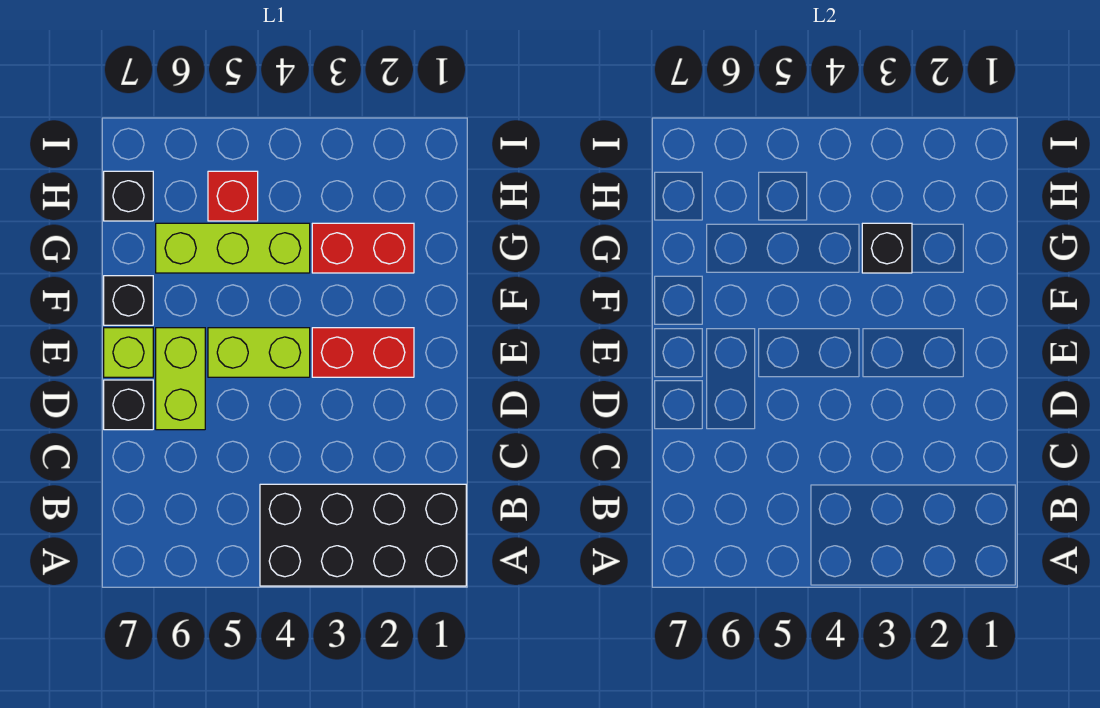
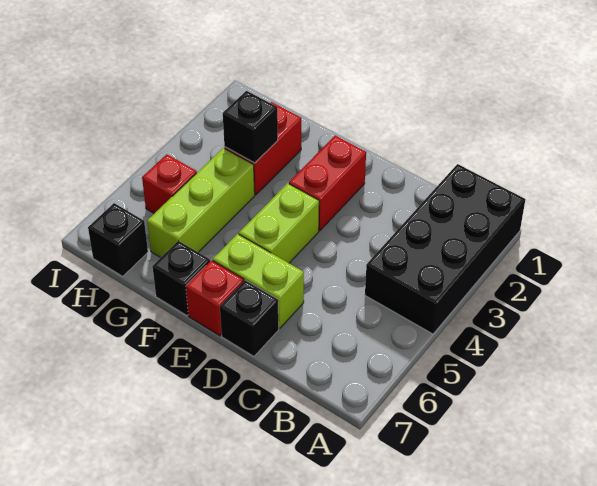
lime 1x1 brick [104,328,153,377] -> red 1x1 brick [186,260,244,336]

